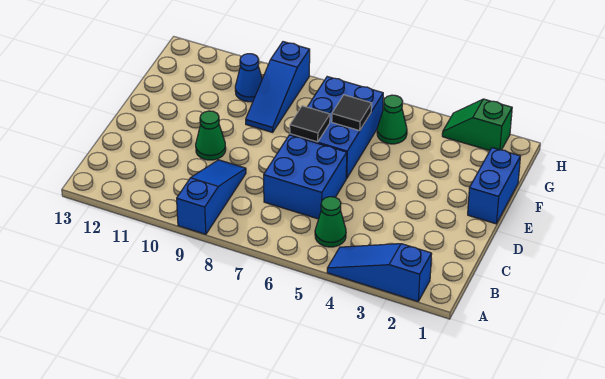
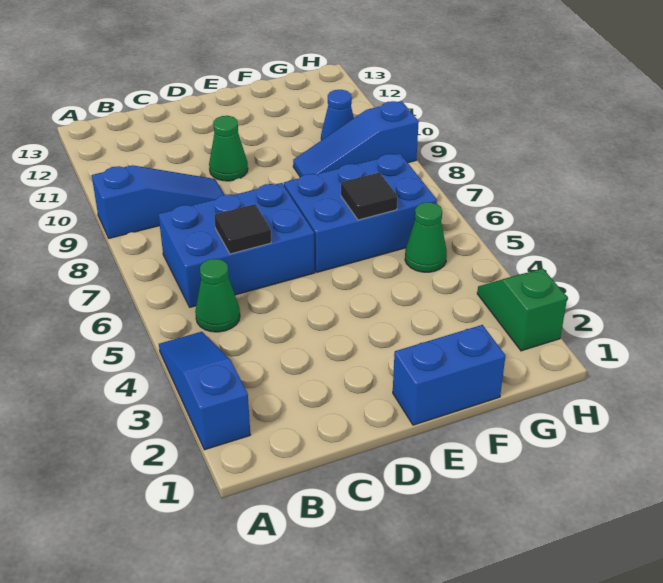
blue 2x2 brick [264,135,347,219] -> blue 2x3 brick [158,183,315,307]
black 1x1 tile [290,106,330,142] -> black 1x1 tile moved to [214,204,271,254]

